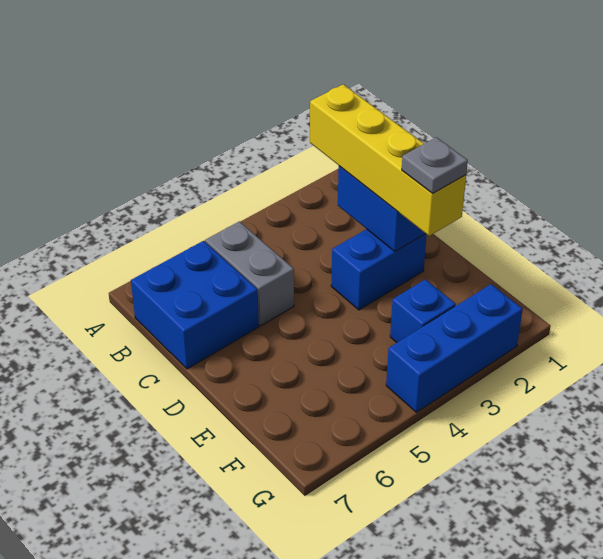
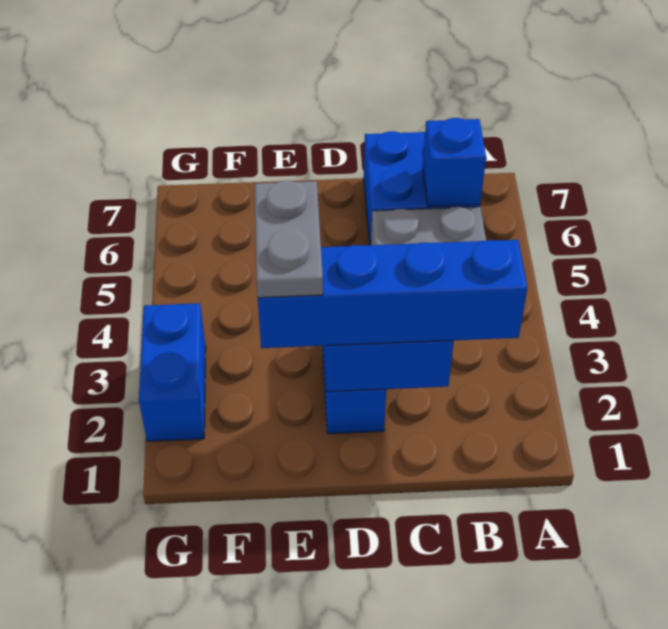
yellow 1x4 brick [310,84,466,236] -> blue 1x4 brick [258,240,528,348]
grey 1x1 plate [402,137,468,194] -> grey 1x2 plate [255,181,323,298]
blue 1x1 brick [390,279,456,342] -> blue 1x1 brick moved to [423,118,486,206]
blue 1x3 brick [386,284,523,412] -> blue 1x2 brick [139,303,206,441]

